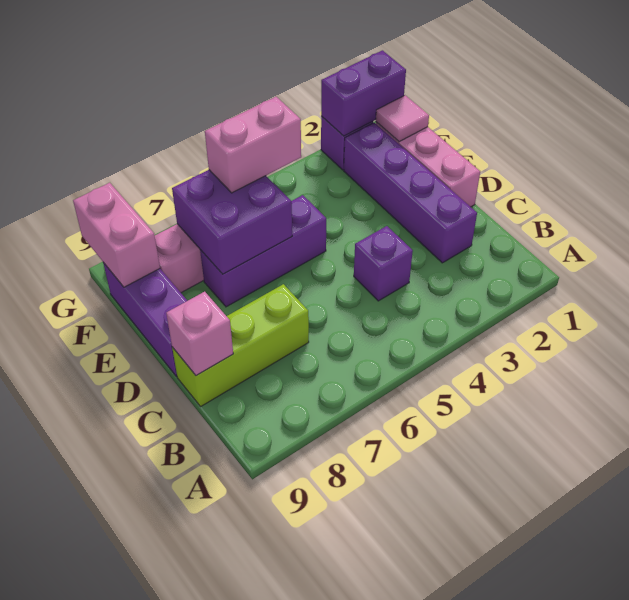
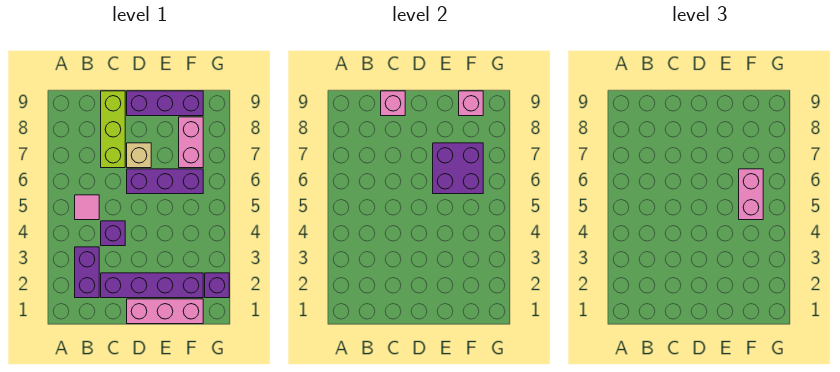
none -> tan 1x1 brick [127,143,151,168]
purple 1x3 brick [200,195,326,307] -> purple 1x3 brick turned to [127,169,203,194]
pink 1x1 tile [376,95,429,142] -> pink 1x1 tile moved to [75,195,99,220]
pink 1x2 brick [73,183,160,287] -> pink 1x1 brick [459,91,483,116]
purple 1x2 brick [321,50,406,136] -> purple 1x2 brick moved to [75,247,99,298]

